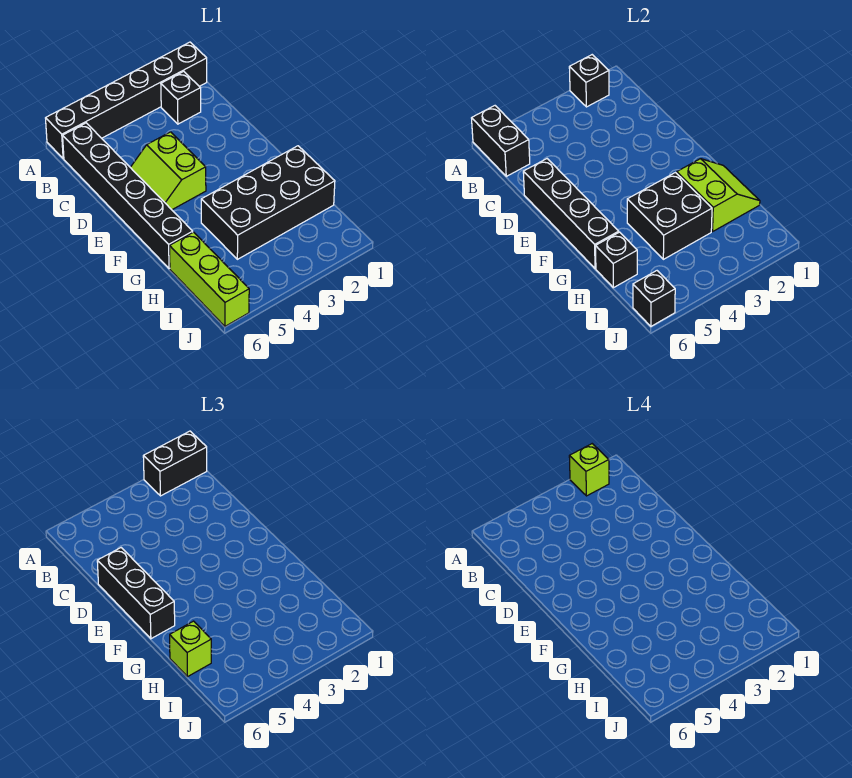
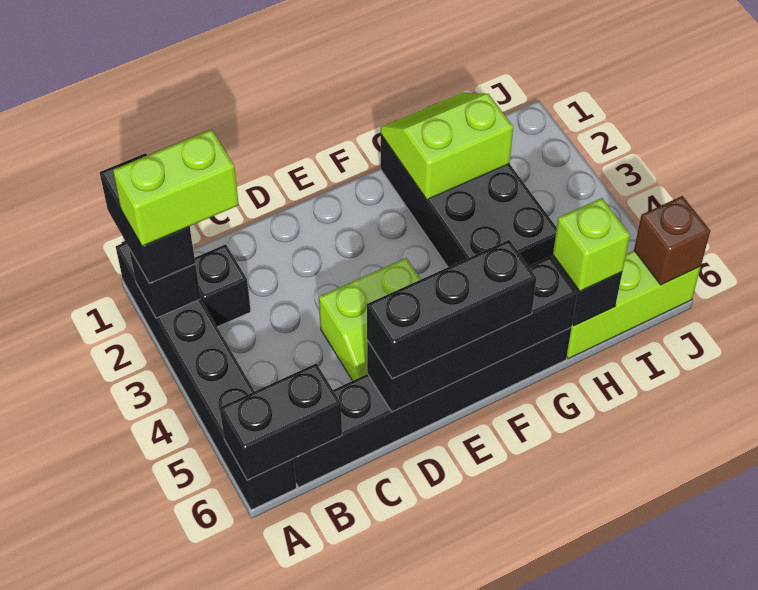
lime 1x1 brick [569,444,609,496] -> lime 1x2 brick [113,129,239,246]
black 2x2 brick [627,173,712,259] -> none
black 1x1 brick [633,271,675,326] -> brown 1x1 brick [634,196,710,285]

